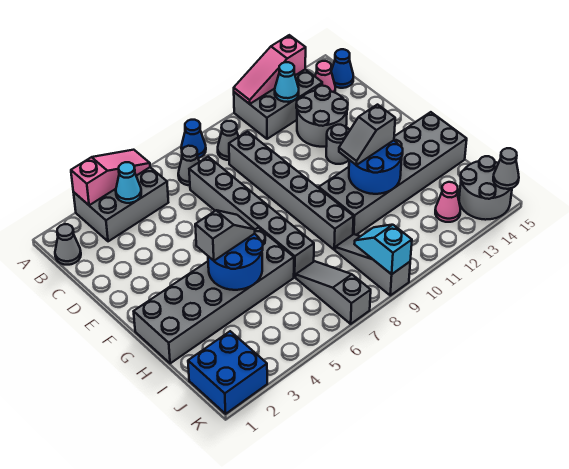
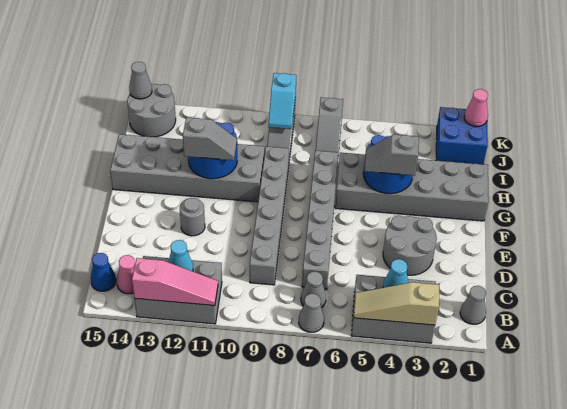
pink 1x3 slope [71,150,150,205] -> tan 1x3 slope [353,282,439,325]
blue 1x1 cone [181,120,206,158] -> none
grey 1x1 cone [218,121,238,160] -> grey 1x1 cone moved to [299,294,324,332]
grey 2x2 round brick [296,86,348,147] -> grey 2x2 round brick moved to [383,216,437,275]
pink 1x1 cone [435,182,460,222] -> pink 1x1 cone moved to [464,89,488,126]

